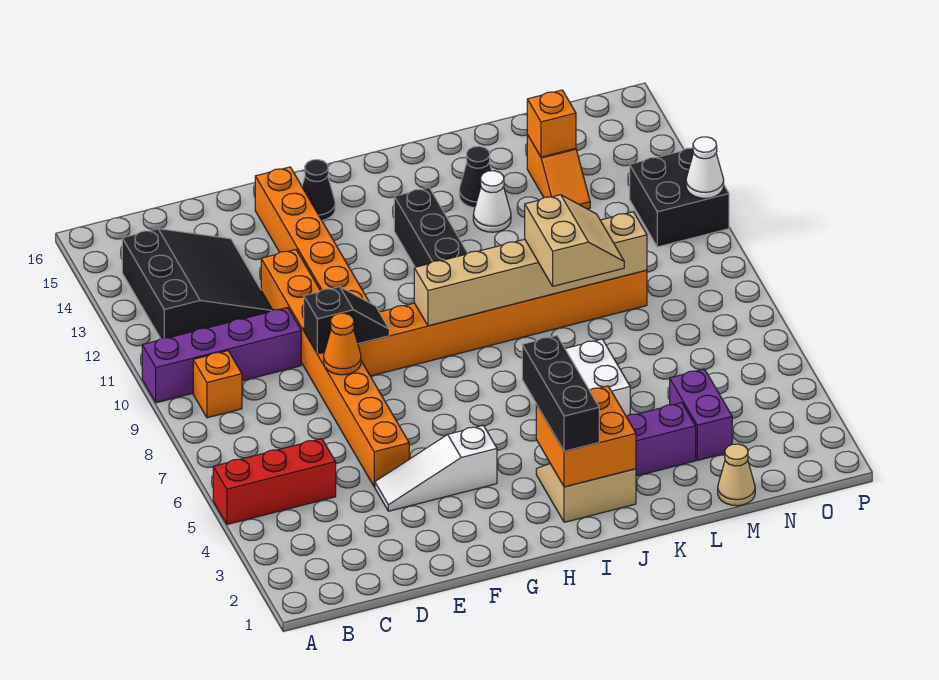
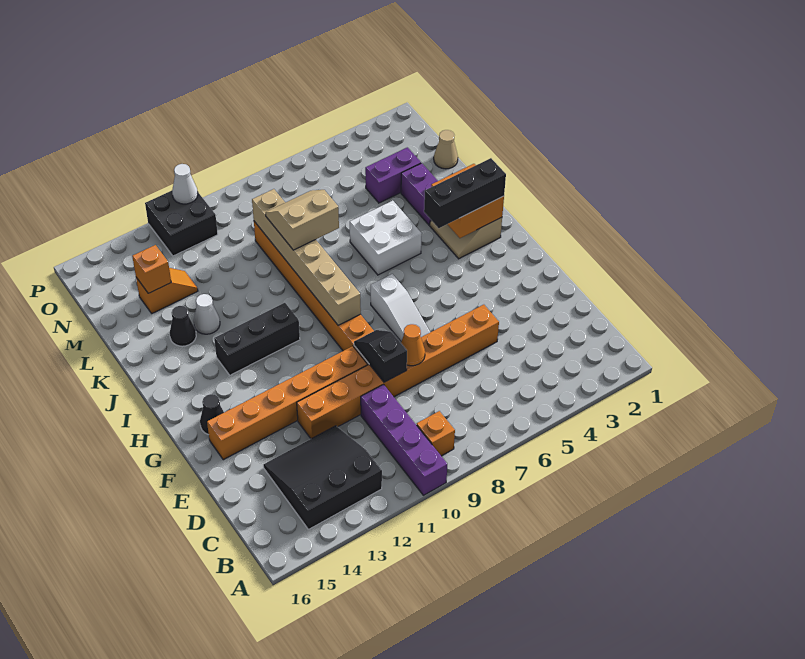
red 1x3 brick [213,439,336,524] -> none
white 1x3 slope [375,425,497,511] -> white 1x3 slope moved to [371,274,430,341]

